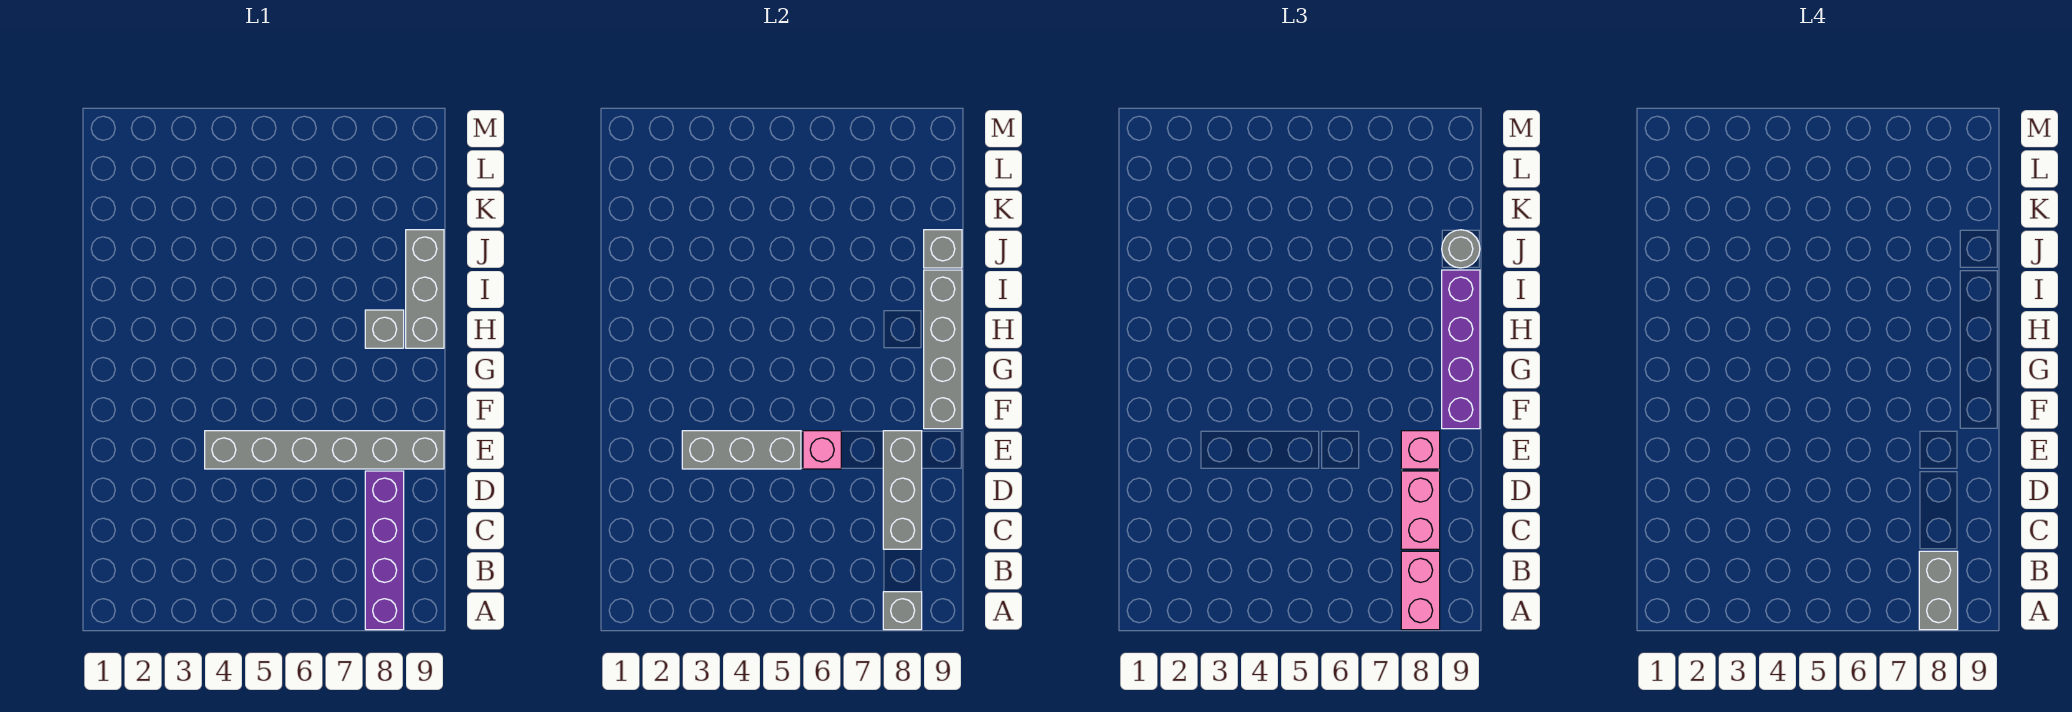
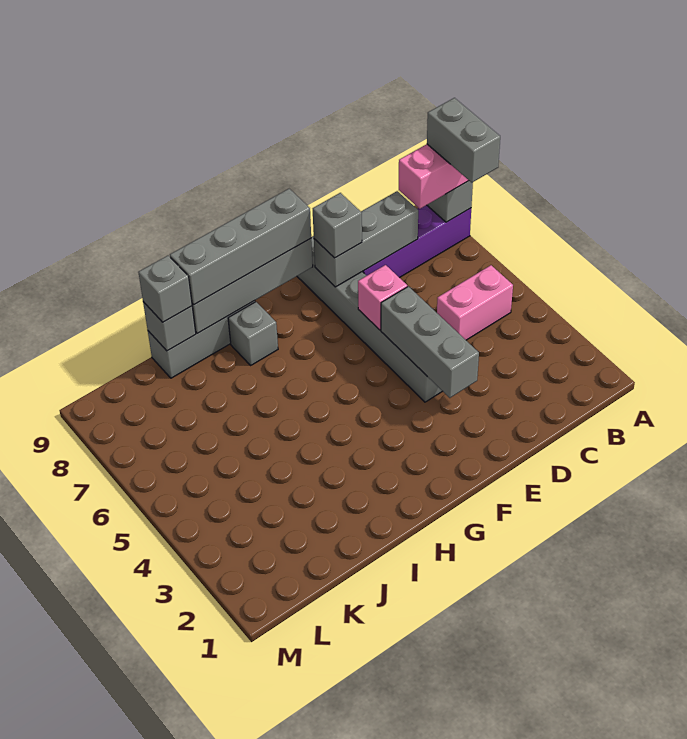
grey 1x2 brick [1919,551,1958,630] -> grey 1x2 brick turned to [427,98,500,182]
pink 1x2 brick [1401,471,1440,549] -> pink 1x2 brick moved to [437,265,513,340]
pink 1x1 brick [1401,431,1440,469] -> grey 1x1 brick [313,193,362,258]
purple 1x4 brick [1442,270,1480,429] -> grey 1x4 brick [170,189,311,305]
grey 1x1 round brick [1442,230,1480,268] -> grey 1x1 brick [138,255,192,322]

